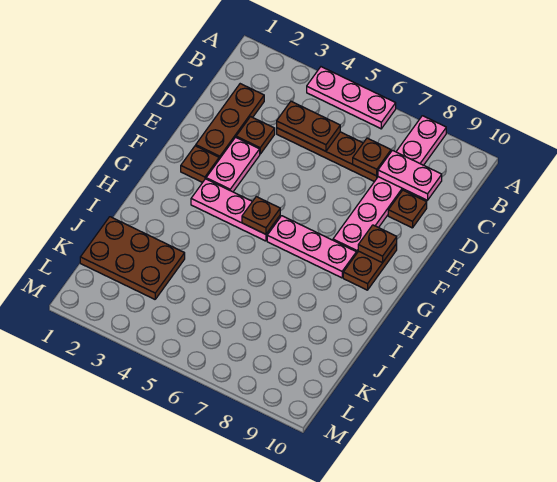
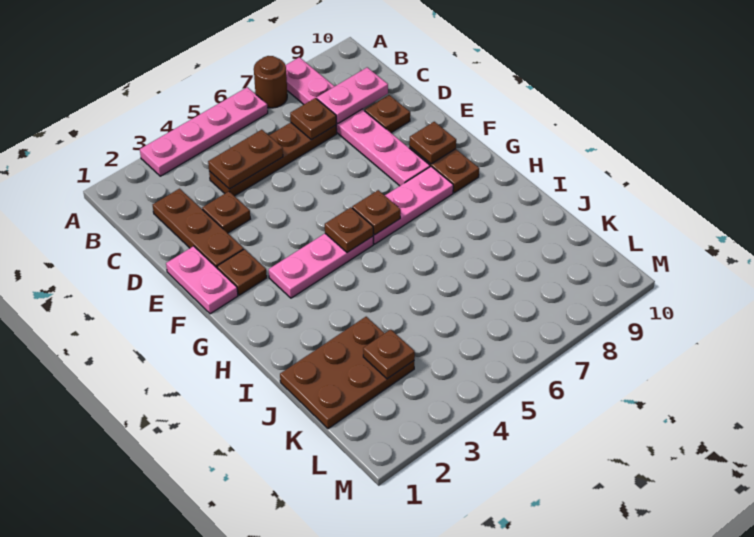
pink 1x3 plate [307,67,396,129] -> pink 1x4 plate [140,87,268,176]
none -> brown 1x1 round brick [254,56,287,108]
pink 1x2 plate [206,137,260,192] -> pink 1x2 plate moved to [166,246,238,314]
none -> brown 1x1 plate [352,190,401,235]
none -> brown 1x1 plate [363,329,415,379]

